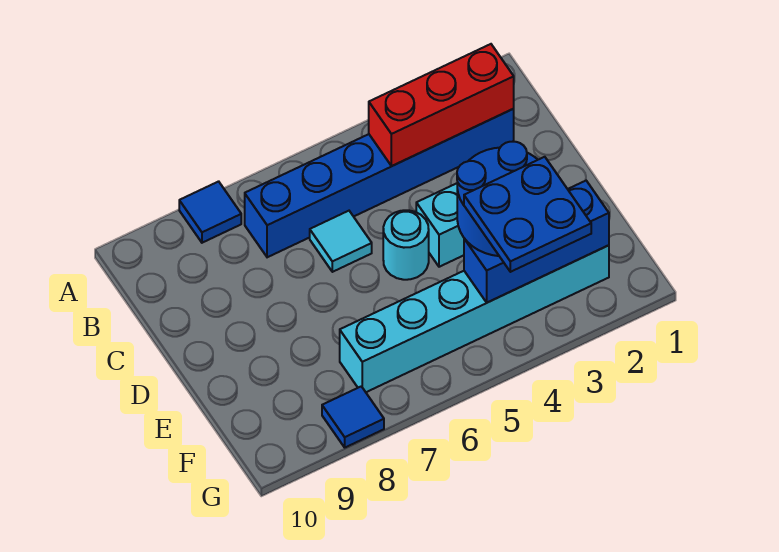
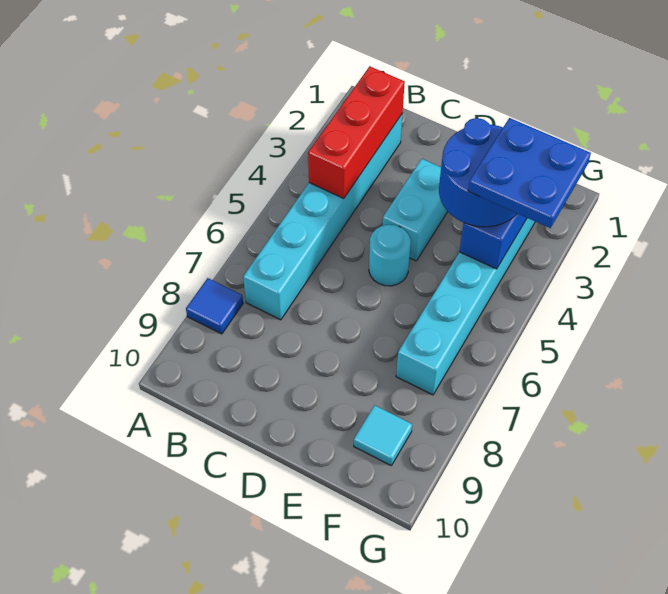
blue 1x6 brick [245,109,514,257] -> cyan 1x6 brick [243,114,402,320]
cyan 1x1 tile [310,211,372,272] -> cyan 1x1 tile moved to [354,405,412,465]
blue 1x1 tile [322,386,384,447] -> none

